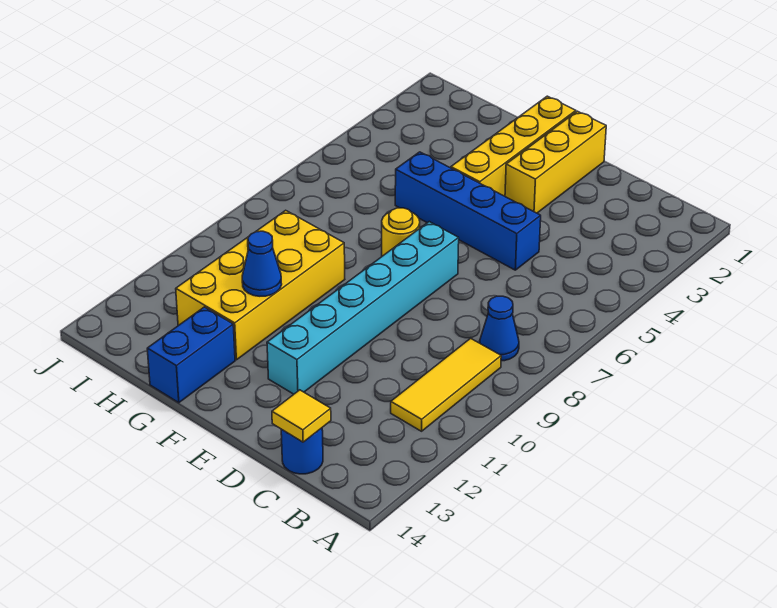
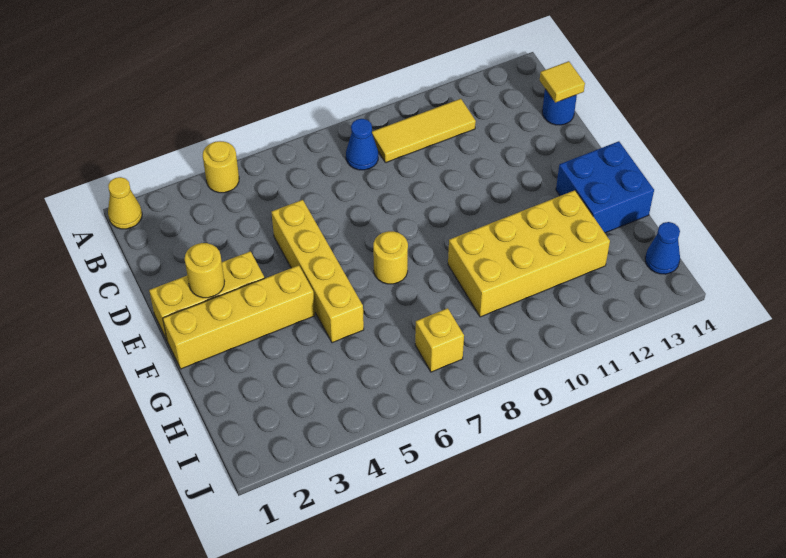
none -> yellow 1x1 cone [108,177,142,229]
none -> yellow 1x1 round brick [203,141,239,193]
blue 1x4 brick [395,152,541,270] -> yellow 1x4 brick [272,200,364,343]
none -> yellow 1x1 round brick [185,243,225,298]
cyan 1x6 brick [267,222,459,394] -> none
blue 1x1 cone [242,231,282,296] -> blue 1x1 cone moved to [645,222,680,274]
blue 1x2 brick [147,307,235,403] -> blue 2x2 brick [556,141,654,233]
none -> yellow 1x1 brick [415,308,464,372]

